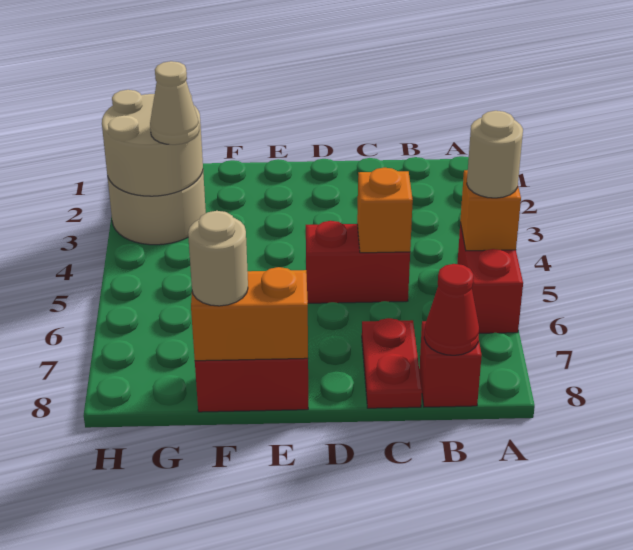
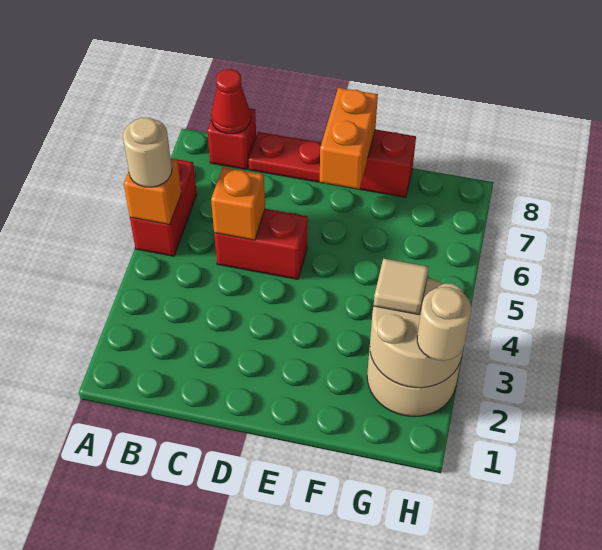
red 1x2 plate [362,318,422,408] -> red 1x2 plate turned to [249,132,322,182]
orange 1x2 brick [191,267,308,361] -> orange 1x2 brick turned to [320,88,378,189]
tan 1x1 round brick [188,211,248,306] -> tan 1x1 round brick moved to [417,287,471,361]
tan 1x1 cone [150,61,199,145] -> tan 1x1 tile [374,259,429,315]

